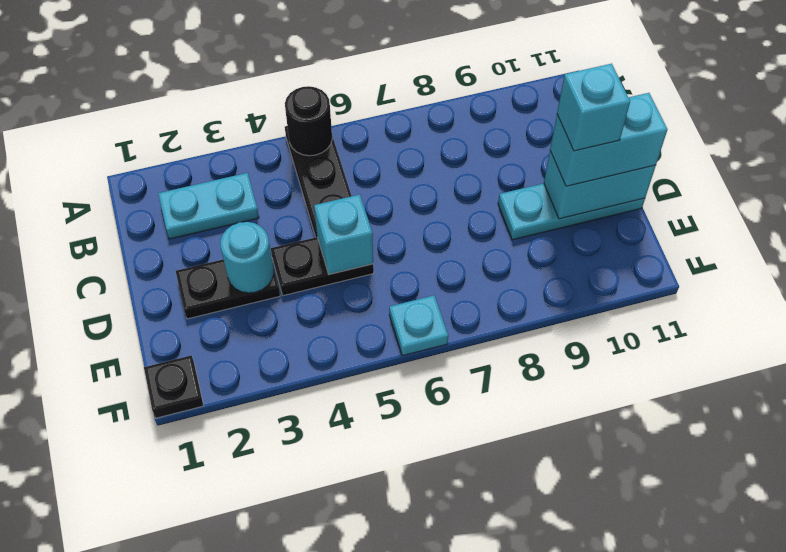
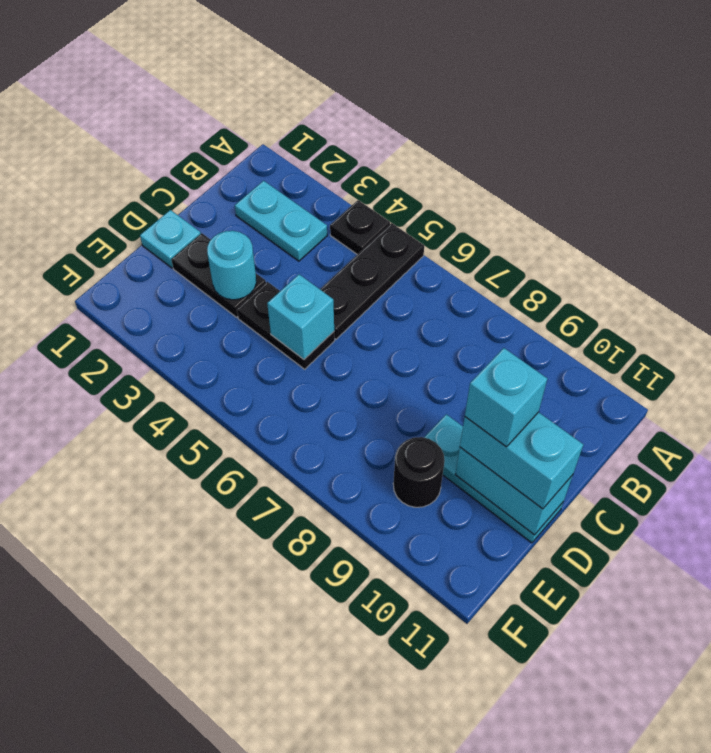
black 1x1 round brick [285,86,332,156] -> black 1x1 round brick moved to [393,437,445,507]
black 1x1 plate [144,356,204,418] -> black 1x1 plate moved to [330,200,390,255]
cyan 1x1 plate [389,296,448,356] -> cyan 1x1 plate moved to [140,210,201,268]

